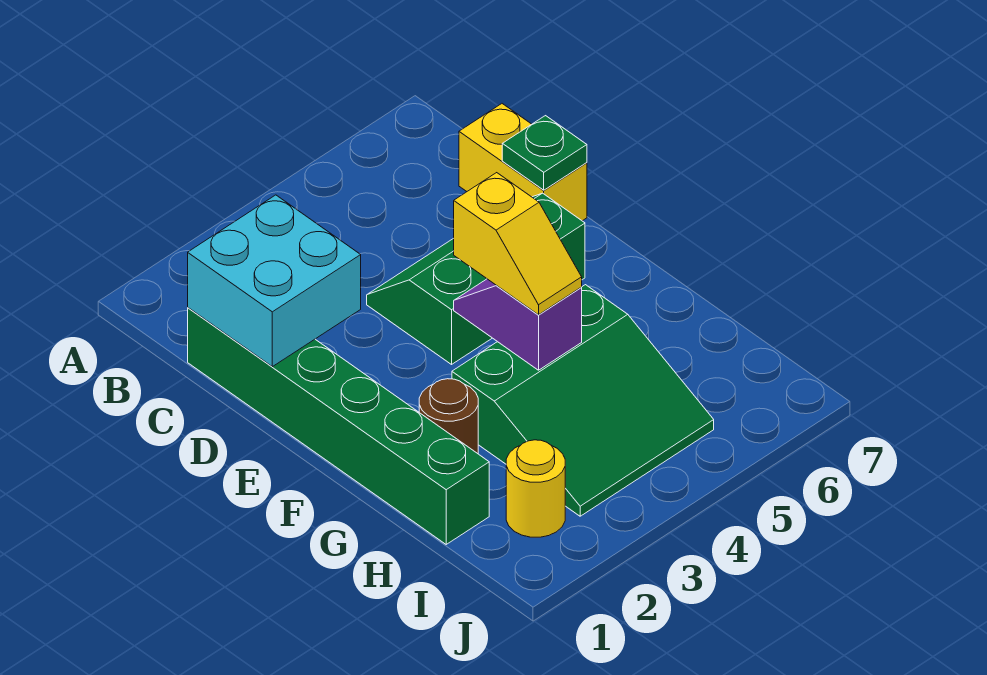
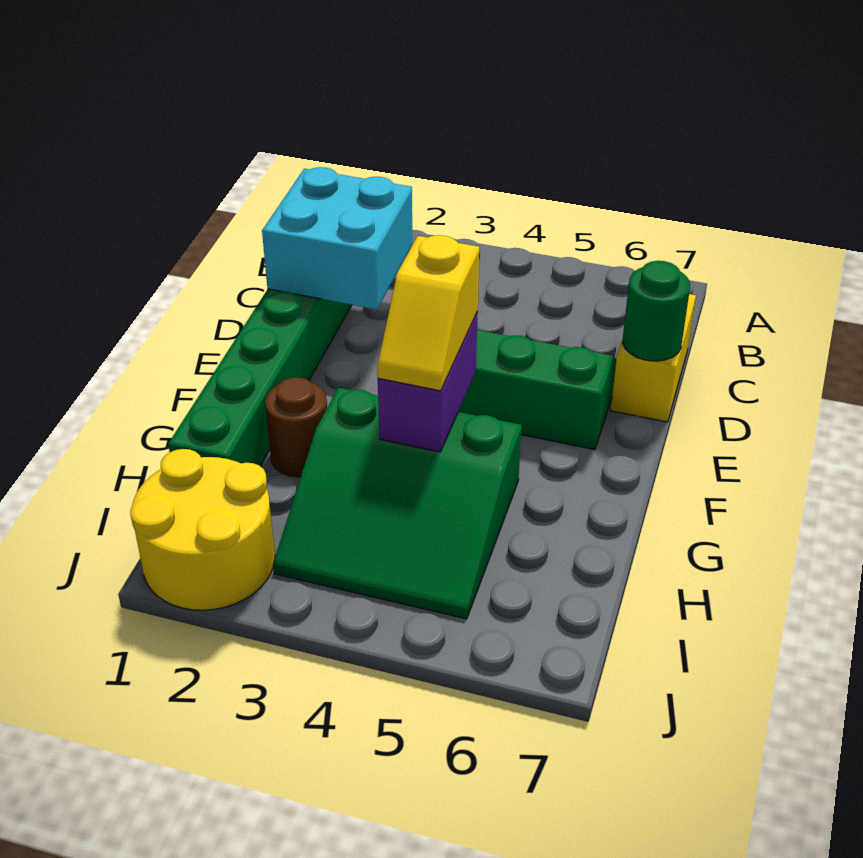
green 1x1 plate [502,116,587,190] -> green 1x1 round brick [623,261,690,361]
purple 1x2 slope [454,279,582,370] -> purple 1x2 brick [378,312,478,452]
yellow 1x1 round brick [506,440,565,537] -> yellow 2x2 round brick [130,449,275,610]

